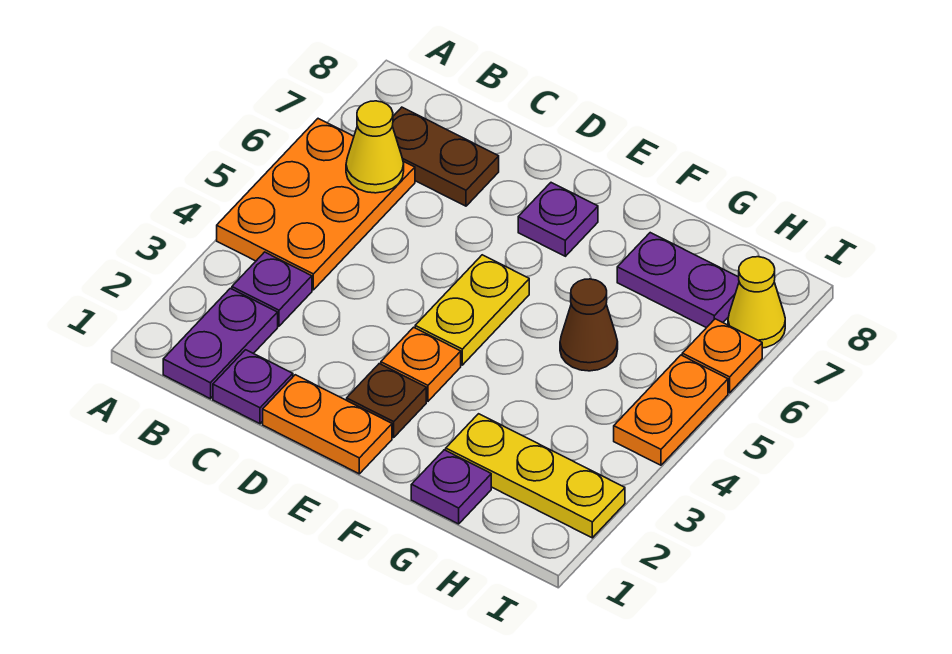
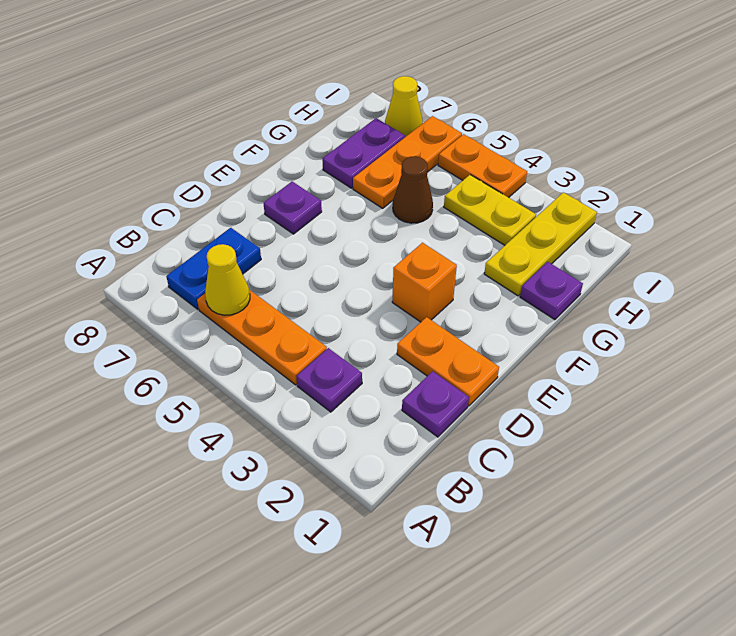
orange 2x3 plate [217,119,415,290] -> orange 1x3 plate [197,290,327,385]
purple 1x2 plate [163,288,278,399] -> none
brown 1x2 plate [392,107,499,206] -> blue 1x2 plate [166,228,261,309]
orange 1x2 plate [263,375,392,474] -> orange 1x2 plate turned to [397,317,499,406]
brown 1x1 plate [347,364,426,437] -> none
orange 1x1 plate [381,327,461,401] -> orange 1x1 brick [392,243,457,322]
yellow 1x2 plate [415,255,529,365] -> yellow 1x2 plate moved to [444,175,536,245]
orange 1x1 plate [682,319,762,393] -> orange 1x3 plate [353,116,462,208]

